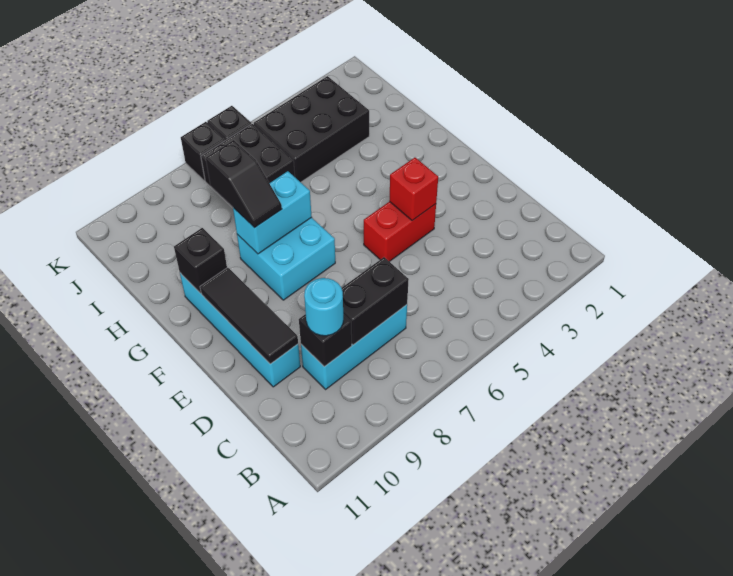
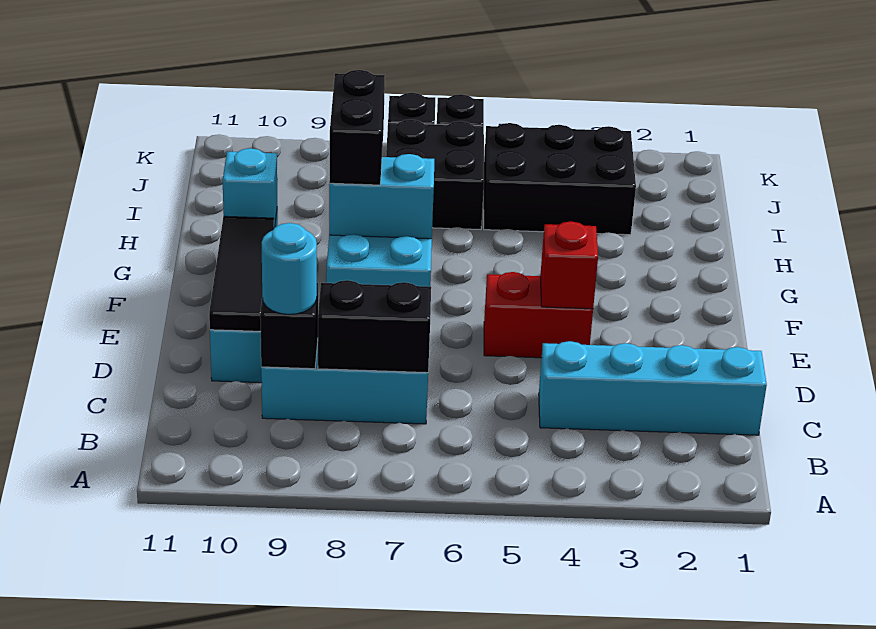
none -> cyan 1x4 brick [539,341,767,435]
black 1x2 slope [206,140,282,228] -> black 1x2 brick [329,70,385,185]
black 1x1 brick [174,228,227,293] -> cyan 1x1 brick [223,148,277,228]

